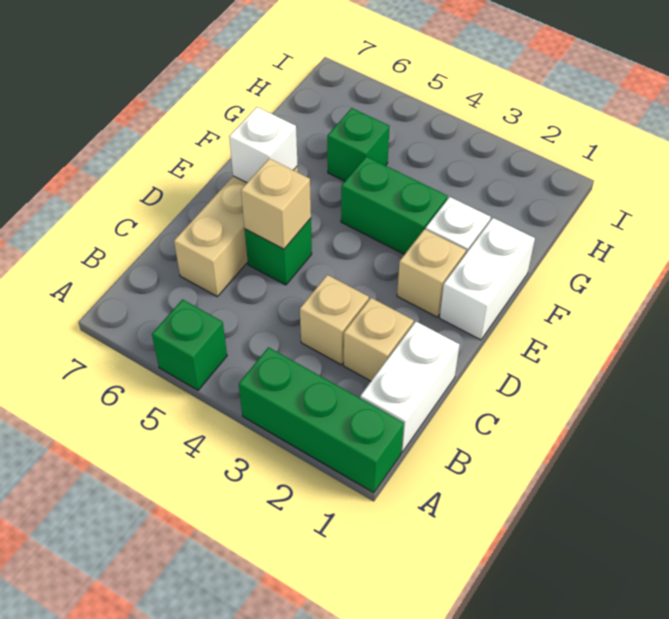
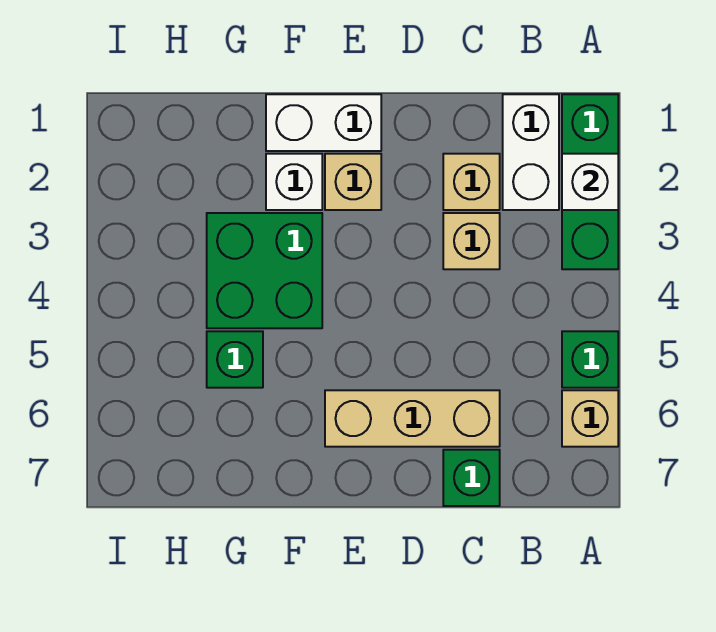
white 1x2 brick [360,322,460,452] -> white 1x2 brick turned to [503,94,559,210]
green 1x1 brick [245,218,312,285] -> green 1x1 brick moved to [443,450,500,506]
tan 1x1 brick [241,159,311,249] -> tan 1x1 brick moved to [562,390,618,447]
white 1x1 brick [229,107,298,183] -> white 1x1 brick moved to [562,154,618,210]
green 1x2 brick [341,156,448,254] -> green 2x2 brick [207,213,322,328]

